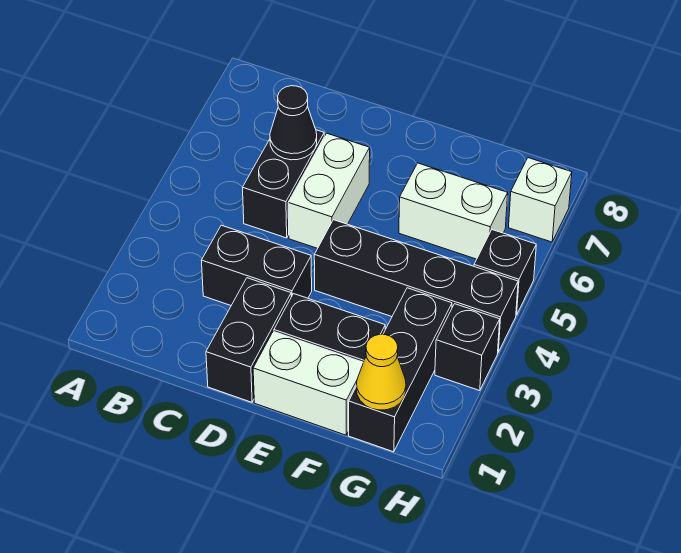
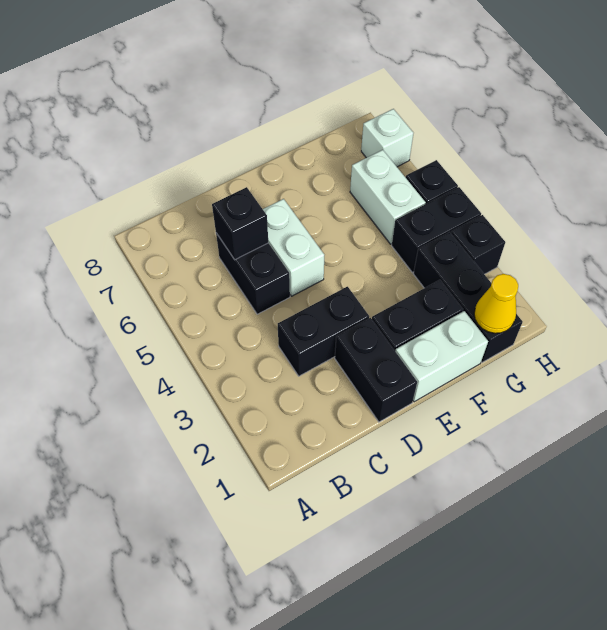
black 1x1 cone [270,86,317,160] -> black 1x1 brick [212,187,268,260]
black 1x4 brick [314,220,518,352] -> black 1x2 brick [392,187,481,272]
white 1x2 brick [399,163,508,259] -> white 1x2 brick turned to [350,150,426,244]

